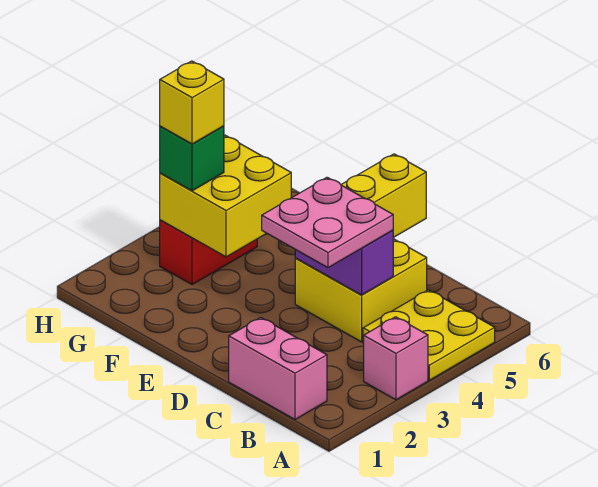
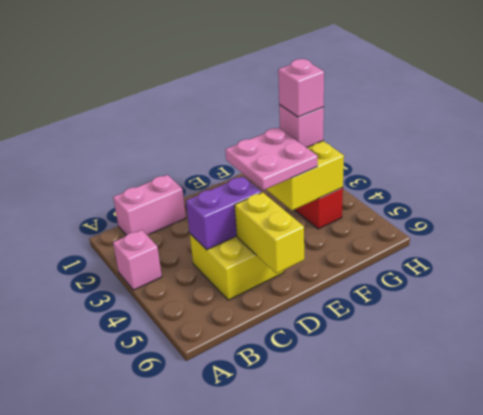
yellow 2x2 plate [363,290,495,380] -> none
pink 2x2 plate [262,177,393,268] -> pink 2x2 plate moved to [225,128,318,190]
green 1x1 brick [160,126,224,191] -> pink 1x1 brick [279,105,324,148]
yellow 1x1 brick [160,61,224,144] -> pink 1x1 brick [278,59,324,117]

